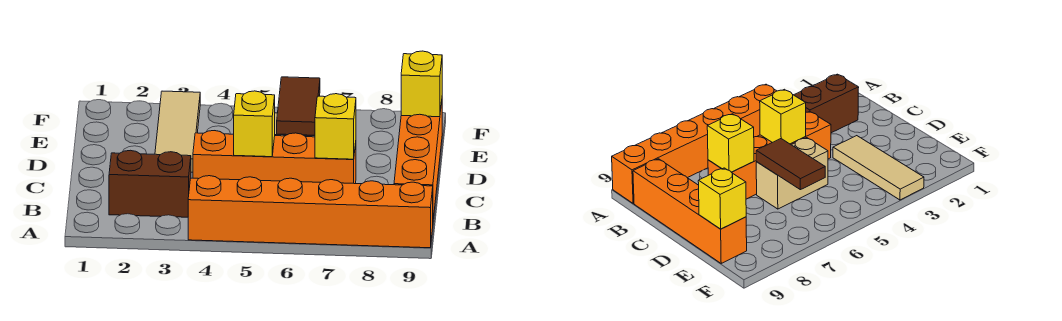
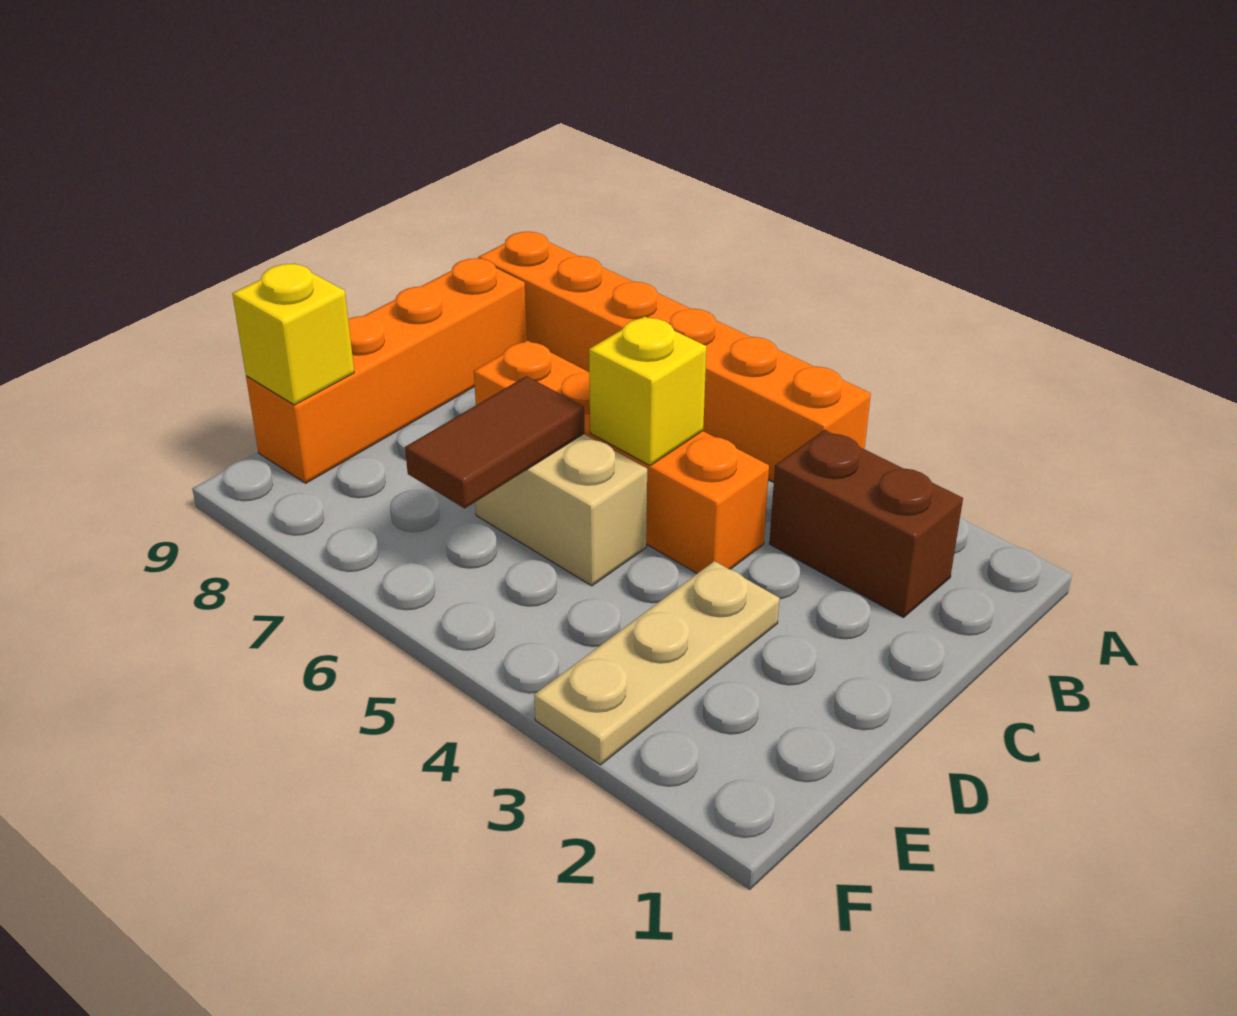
yellow 1x1 brick [315,94,356,159] -> none
tan 1x3 tile [155,91,200,172] -> tan 1x3 plate [534,561,780,765]

